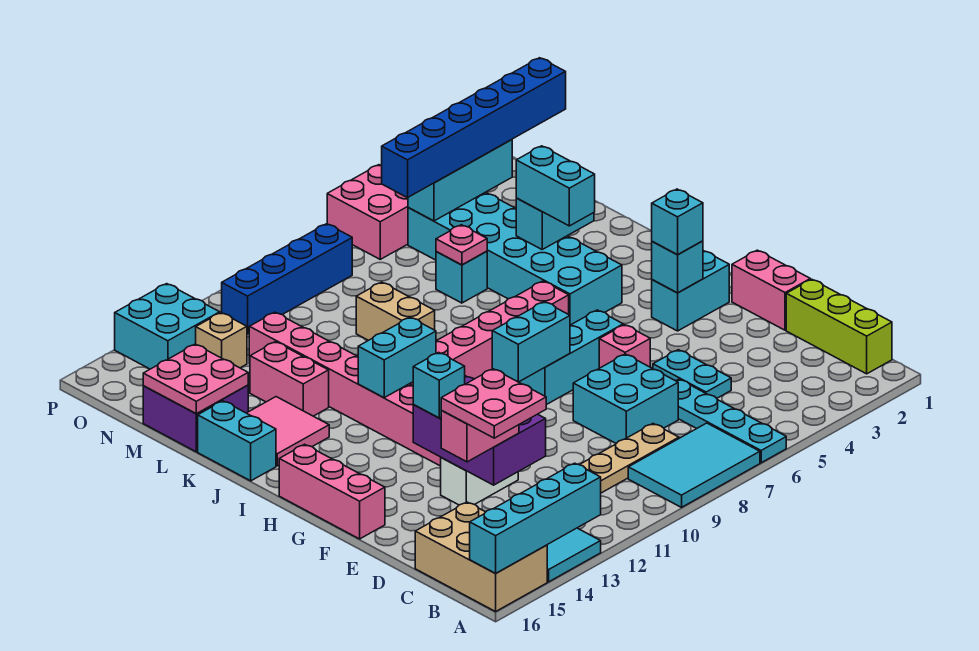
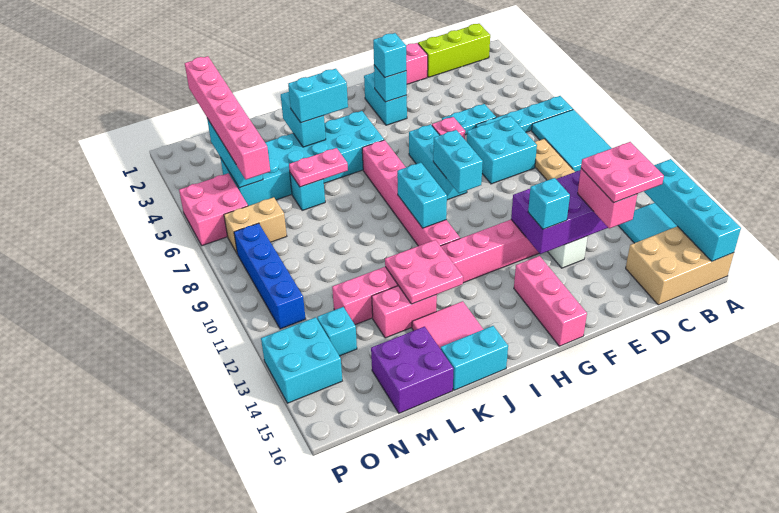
pink 1x3 brick [279,444,385,539] -> pink 1x3 brick turned to [514,256,587,346]
cyan 1x2 brick [358,317,436,398] -> cyan 1x2 brick moved to [397,163,447,228]
tan 1x2 brick [356,282,435,341] -> tan 1x2 brick moved to [224,197,287,253]
pink 1x1 plate [436,225,487,265] -> pink 1x2 plate [289,148,348,187]
pink 2x2 plate [143,344,248,414] -> pink 2x2 plate moved to [385,240,463,304]
blue 1x6 brick [382,58,566,198] -> pink 1x6 brick [185,56,270,180]
tan 1x1 brick [196,313,247,368] -> cyan 1x1 brick [317,307,357,356]

